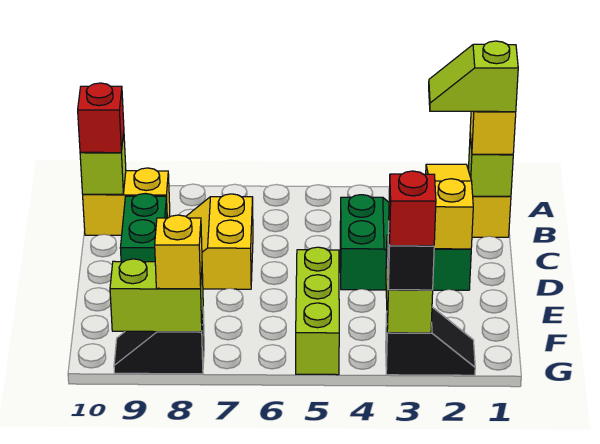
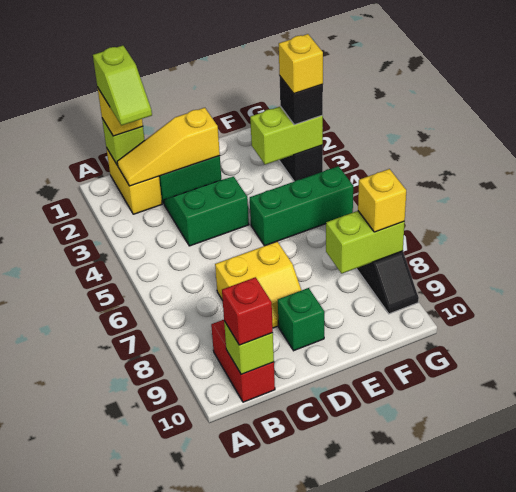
yellow 1x2 brick [83,168,170,235] -> red 1x2 brick [211,320,275,402]
green 1x2 brick [120,193,167,262] -> green 1x1 brick [278,288,324,351]
lime 1x3 brick [296,247,339,375] -> green 1x3 brick [250,166,353,246]
red 1x1 brick [389,171,436,246] -> yellow 1x1 brick [279,34,323,94]
lime 1x2 brick [110,259,203,332] -> lime 1x2 brick turned to [326,211,405,274]

